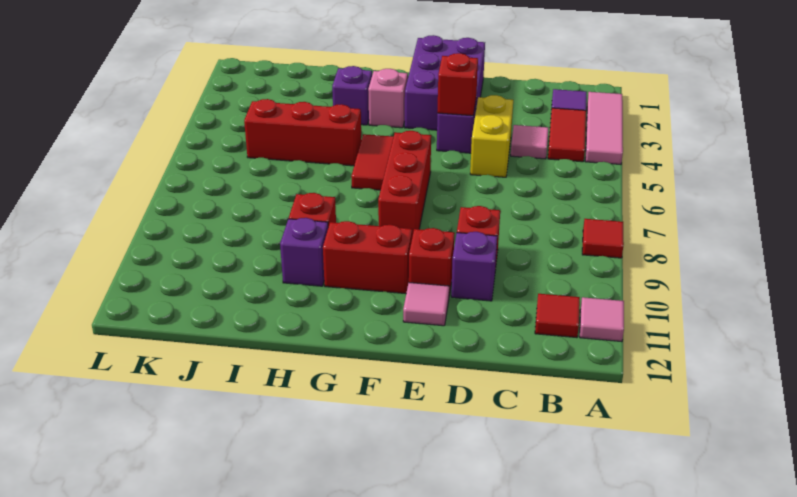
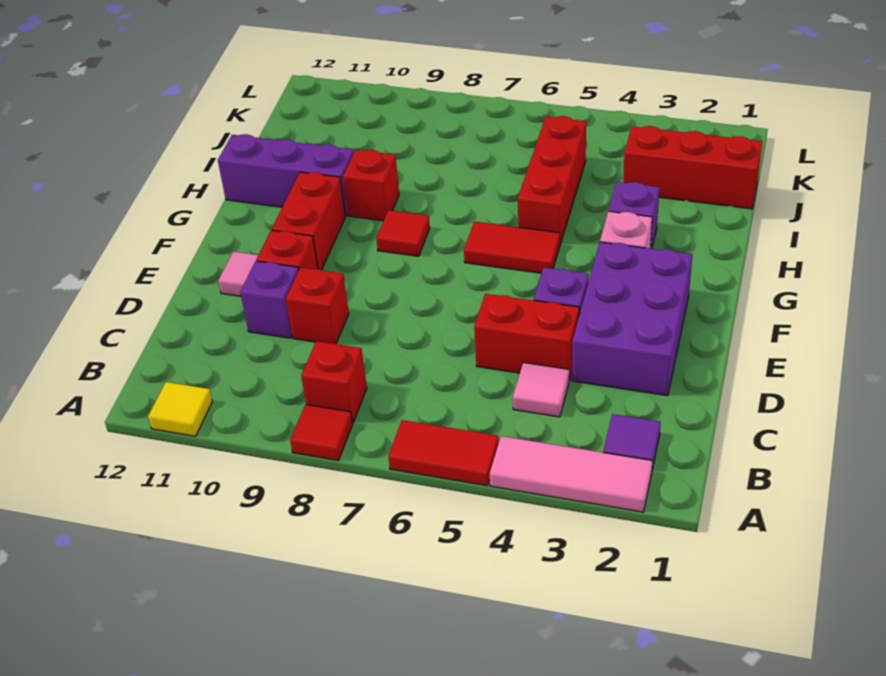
pink 1x1 tile [580,297,624,342] -> yellow 1x1 tile [148,382,212,436]
red 1x2 tile [548,108,586,162] -> red 1x2 tile moved to [388,420,499,486]
red 1x1 tile [535,294,580,338] -> red 1x1 tile moved to [376,210,430,256]
yellow 1x2 brick [470,95,513,177] -> red 1x2 brick [474,294,579,380]
purple 2x3 brick [405,35,485,130] -> purple 2x3 brick turned to [572,242,692,396]
red 1x1 brick [437,53,478,116] -> red 1x1 brick moved to [301,341,367,423]
red 1x3 brick [378,131,431,237] -> red 1x3 brick moved to [623,126,762,209]
purple 1x1 brick [280,218,328,286] -> purple 1x3 brick [218,134,354,216]

